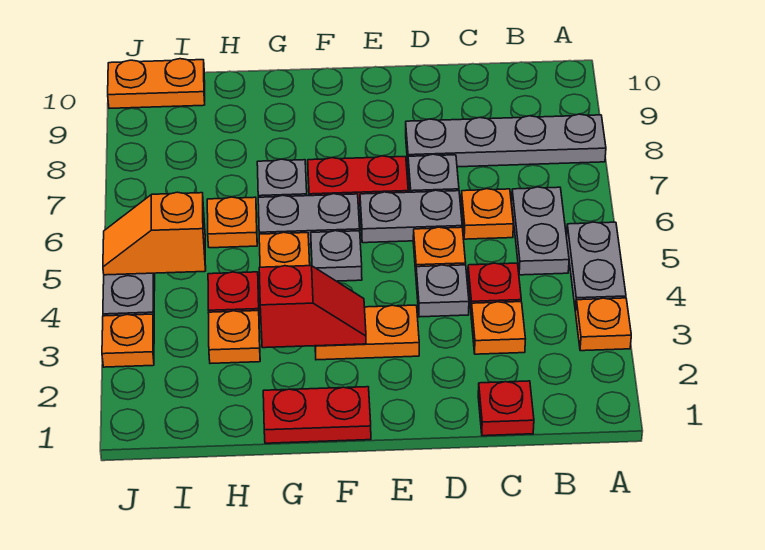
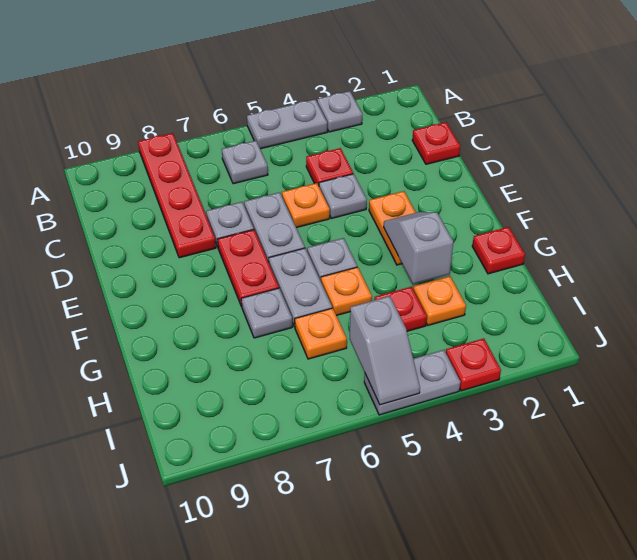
orange 1x1 plate [576,298,631,351] -> grey 1x1 plate [317,91,362,132]
grey 1x4 plate [406,114,606,167] -> red 1x4 plate [138,133,216,258]
grey 1x2 plate [512,187,569,275] -> grey 1x1 plate [222,141,268,184]
orange 1x1 plate [471,302,525,354] -> none
orange 1x1 plate [461,189,513,239] -> none
red 1x2 plate [263,387,371,443] -> red 1x1 plate [472,227,525,274]
red 1x2 slope [259,266,366,348] -> grey 1x2 slope [384,212,453,284]
orange 1x2 slope [103,192,206,275] -> grey 1x2 slope [349,296,420,405]
orange 1x2 plate [108,59,205,108] -> none
orange 1x1 plate [102,314,154,367] -> red 1x1 plate [446,338,501,391]

